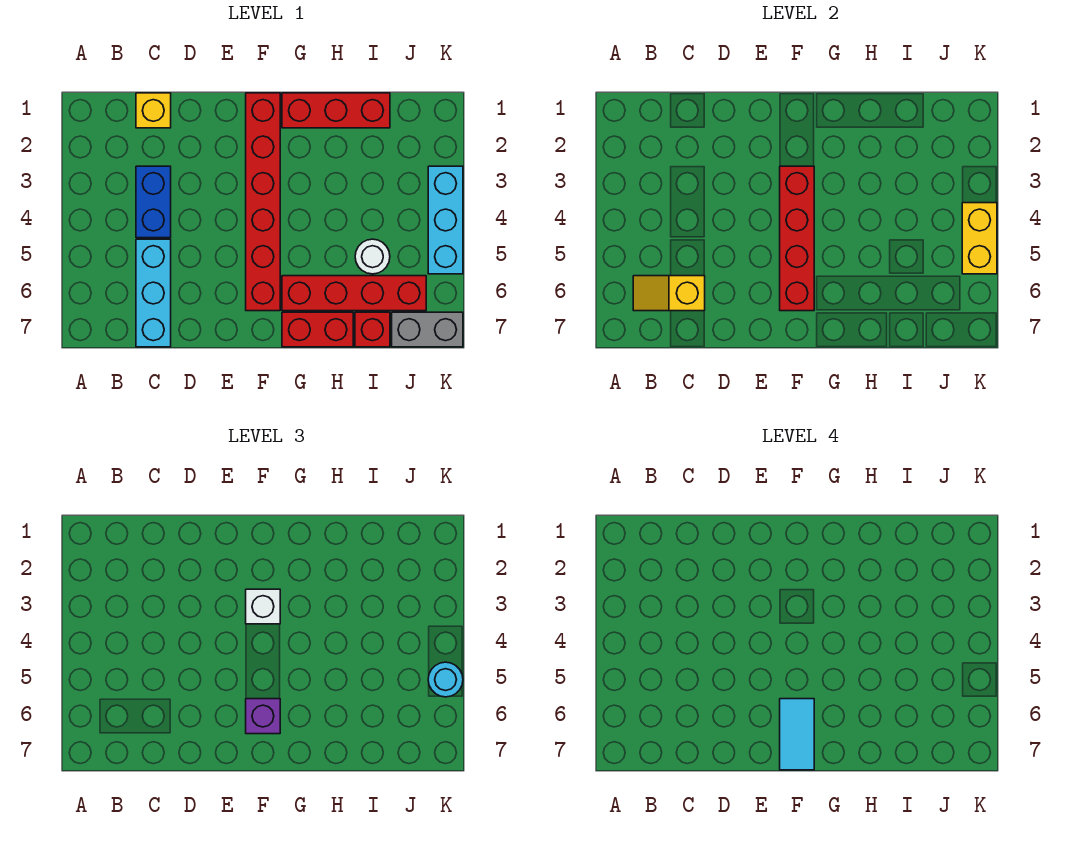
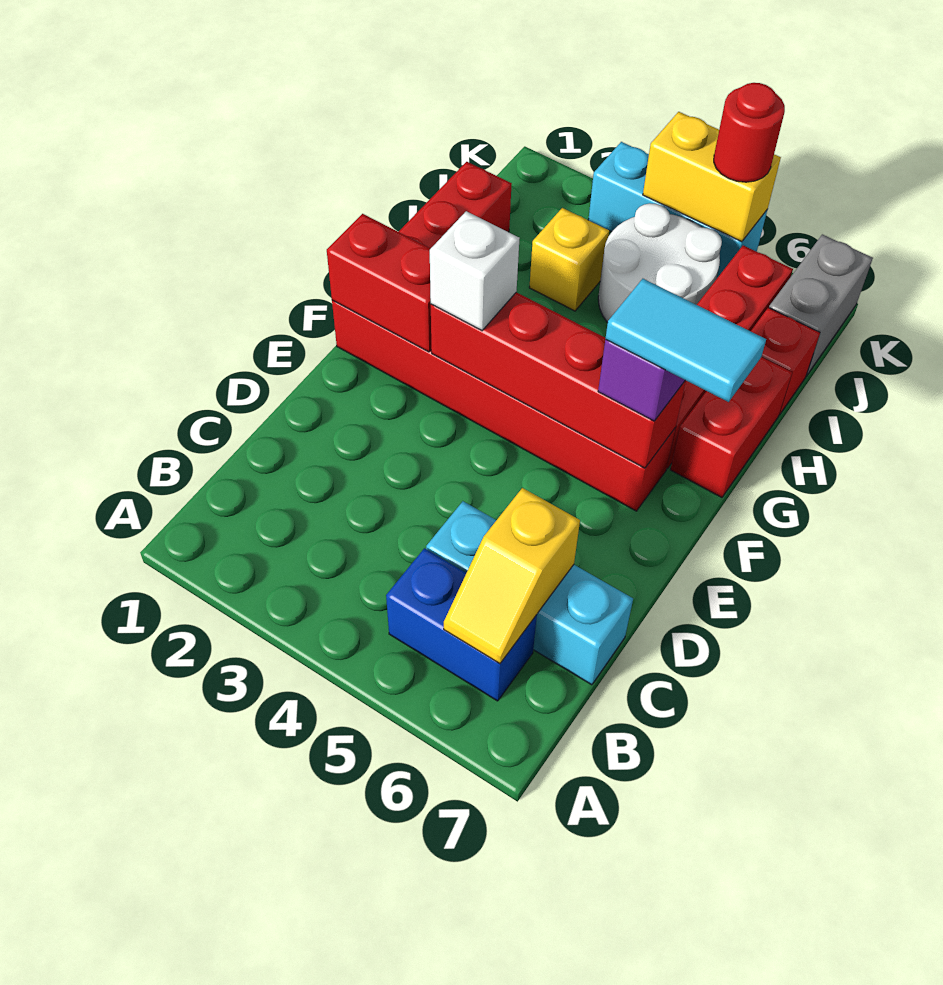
yellow 1x1 brick [136,93,171,128] -> yellow 1x1 brick moved to [529,208,609,311]
blue 1x2 brick [136,166,171,238] -> blue 1x2 brick moved to [386,548,537,701]
none -> red 1x2 brick [327,214,431,352]
white 1x1 round brick [355,239,390,274] -> white 2x2 round brick [598,203,722,323]
cyan 1x1 round brick [428,662,463,697] -> red 1x1 round brick [714,83,785,182]

